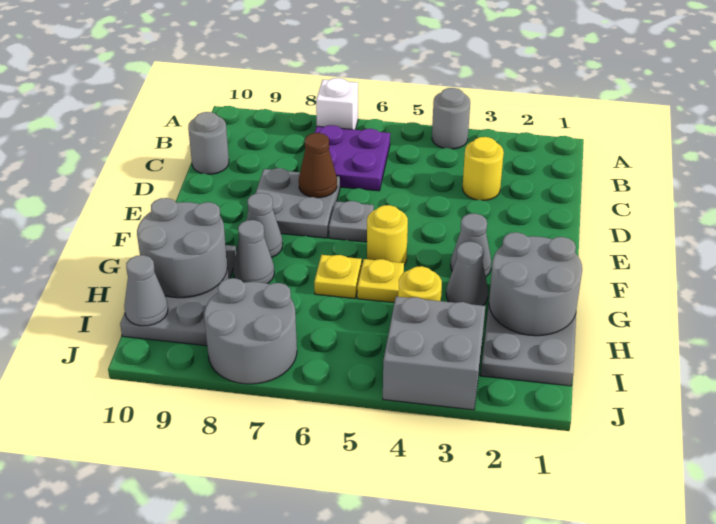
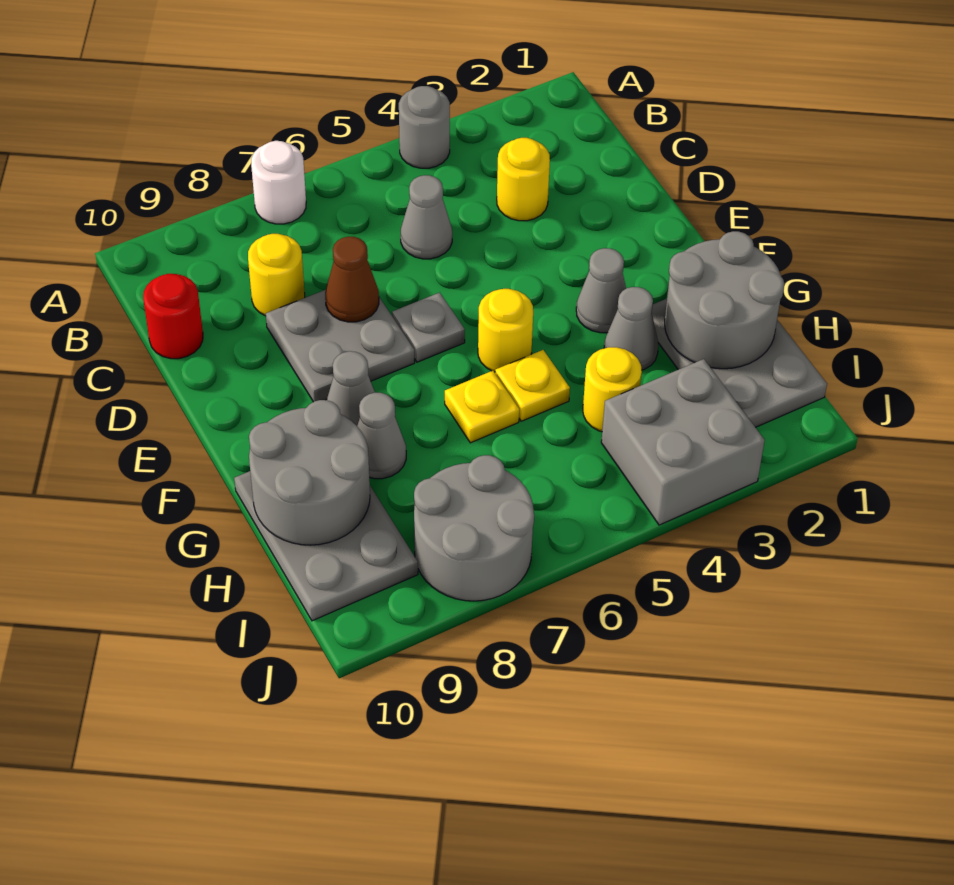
white 1x1 brick [316,78,358,130] -> white 1x1 round brick [251,141,306,224]
purple 2x2 plate [315,125,390,191] -> none
none -> yellow 1x1 round brick [248,234,305,316]
grey 1x1 round brick [188,112,229,174] -> red 1x1 round brick [143,274,203,359]
grey 1x1 cone [124,255,168,326] -> grey 1x1 cone moved to [401,175,452,259]

